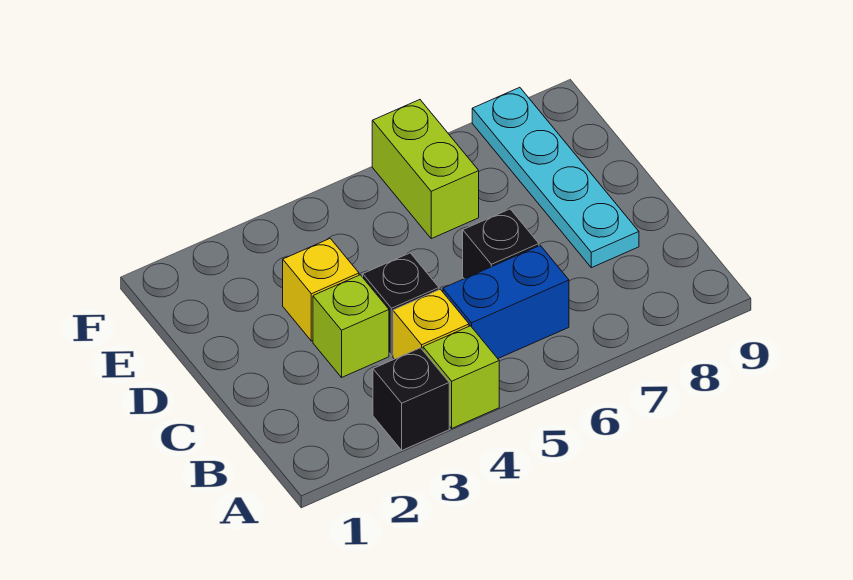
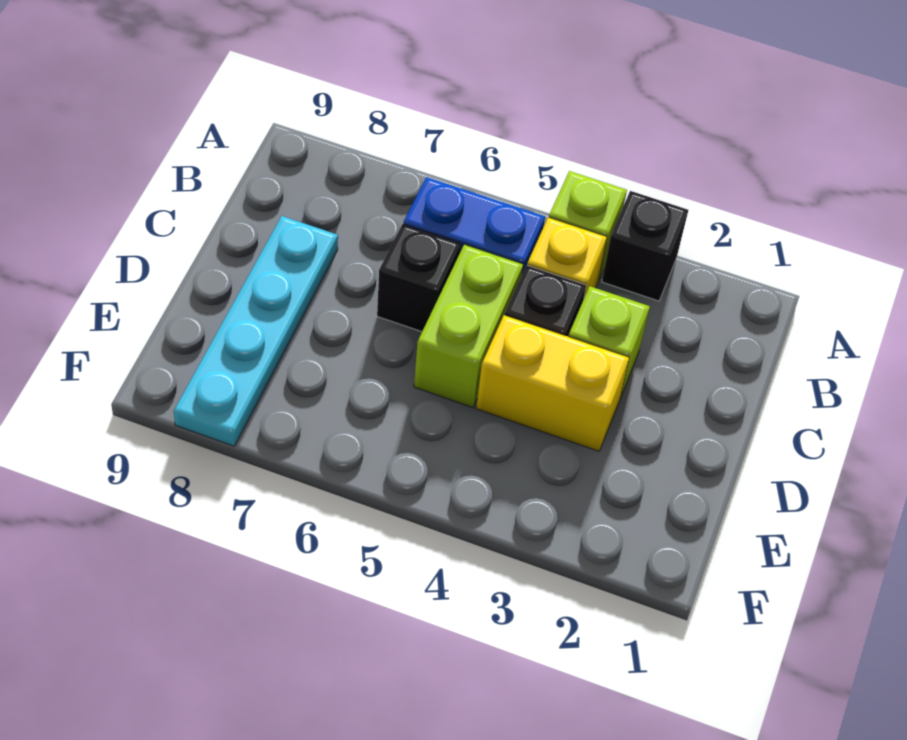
yellow 1x1 brick [283,239,359,341] -> yellow 1x2 brick [476,315,629,451]
lime 1x2 brick [372,100,479,239] -> lime 1x2 brick moved to [414,244,523,407]

